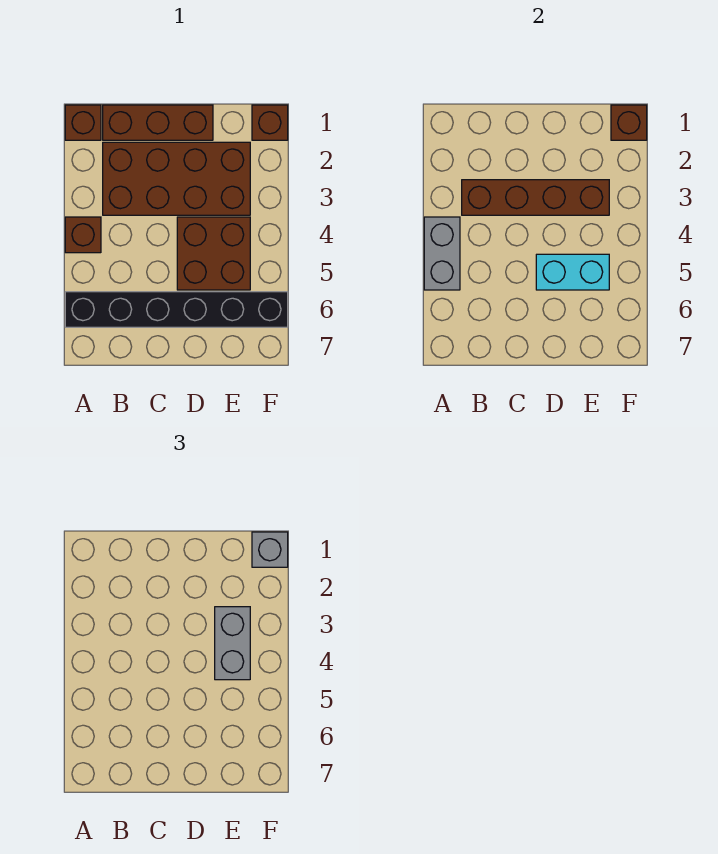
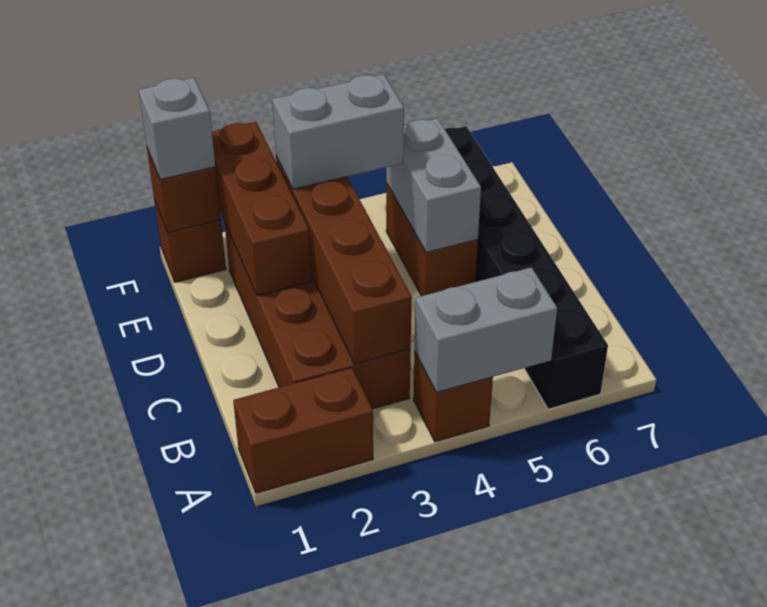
brown 1x1 brick [65,105,101,140] -> brown 1x2 brick [233,368,373,493]
brown 1x3 brick [103,105,213,140] -> brown 1x3 brick moved to [212,122,312,295]
brown 2x2 brick [177,217,250,290] -> brown 1x2 brick [386,183,478,296]
cyan 1x2 brick [536,254,609,290] -> grey 1x2 brick [386,118,481,252]

